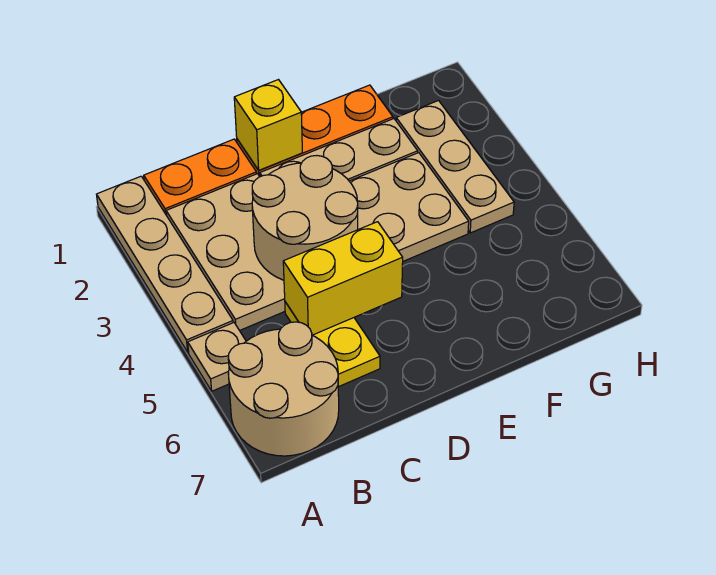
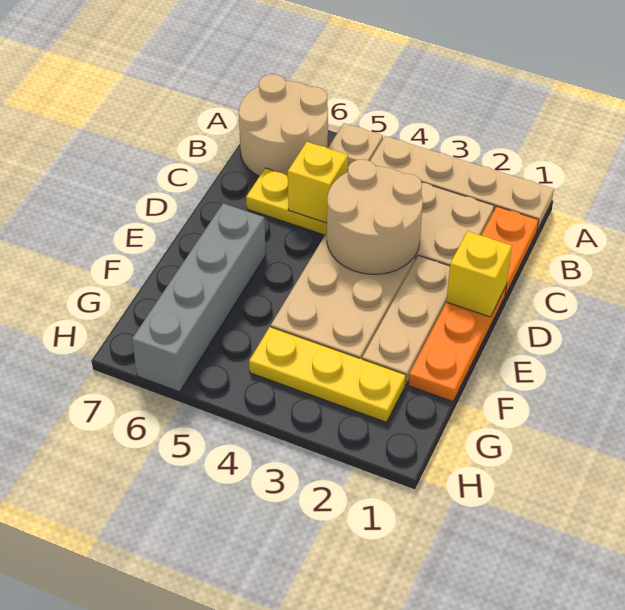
yellow 1x2 brick [283,222,403,335] -> yellow 1x1 brick [288,142,348,223]
none -> grey 1x4 brick [132,203,266,392]
tan 1x3 plate [396,101,514,233] -> yellow 1x3 plate [249,327,406,422]

